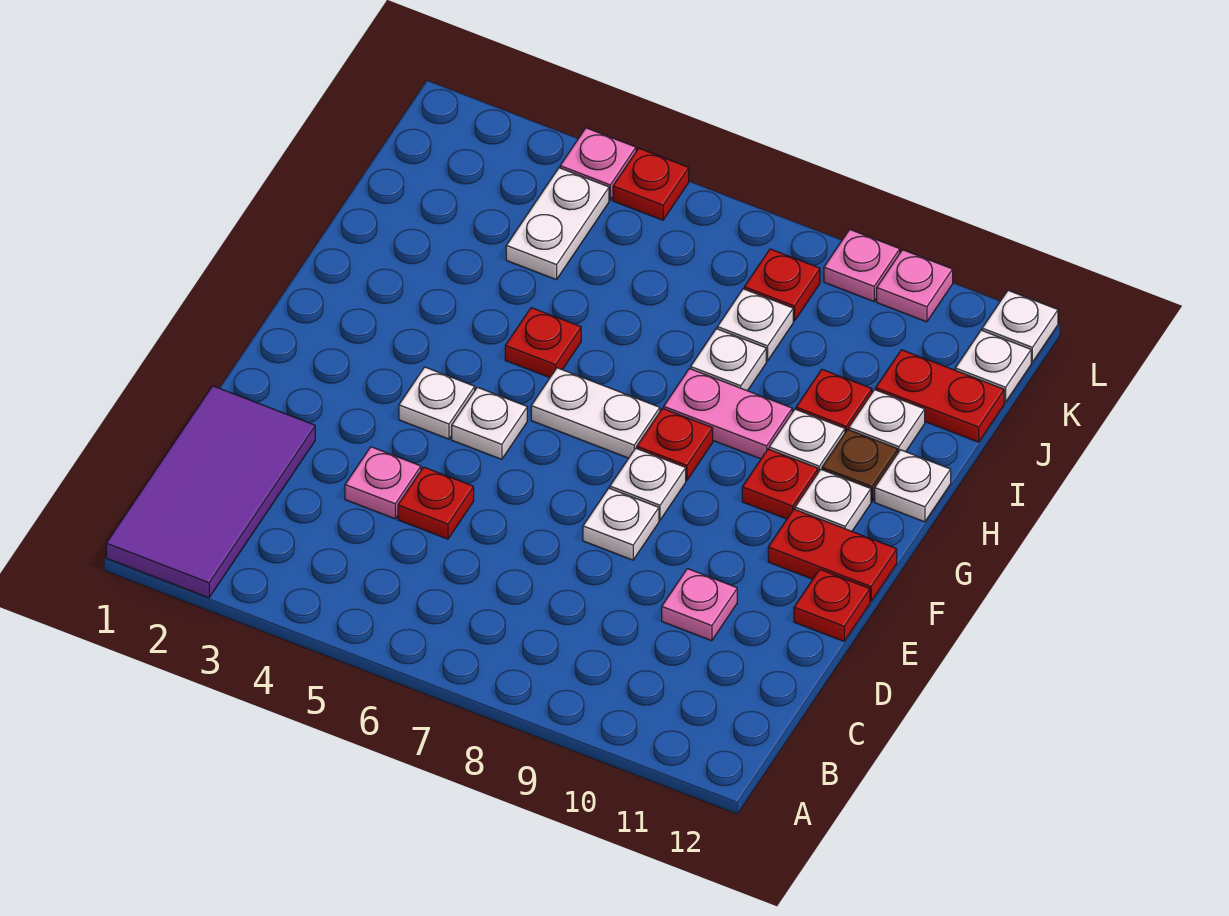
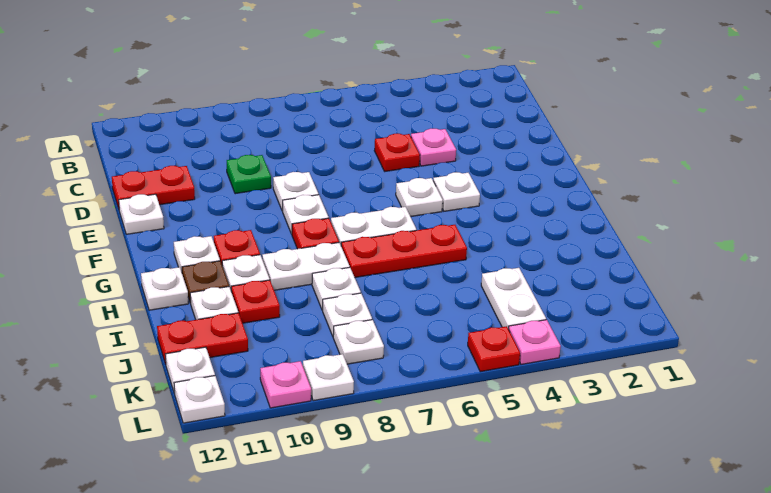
purple 2x4 tile [106,386,315,598] -> none
none -> green 1x1 plate [227,155,271,194]
pink 1x1 plate [662,569,737,641] -> none
red 1x1 plate [794,570,870,641] -> white 1x1 plate [119,194,164,234]
red 1x2 plate [768,509,897,601] -> red 1x2 plate moved to [112,166,195,209]
red 1x1 plate [505,308,581,377] -> red 1x3 plate [341,225,467,277]
pink 1x2 plate [664,369,792,459] -> white 1x2 plate [262,243,350,290]
red 1x1 plate [744,249,820,321] -> white 1x1 plate [333,320,384,364]
pink 1x1 plate [824,230,900,301] -> white 1x1 plate [303,354,354,401]

